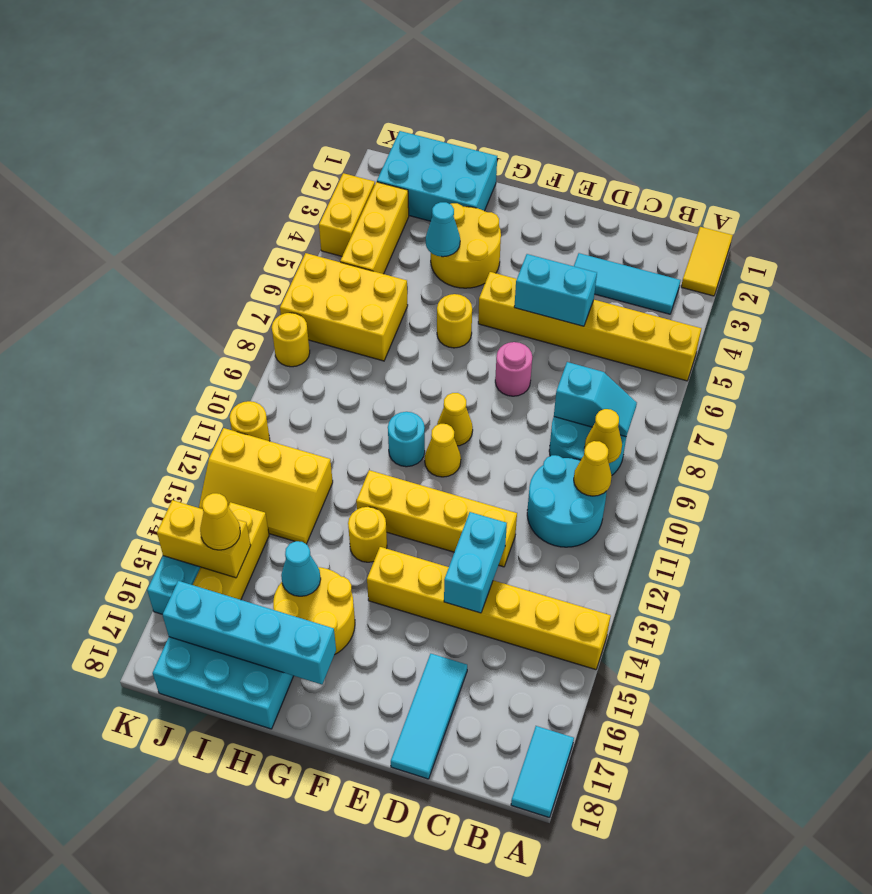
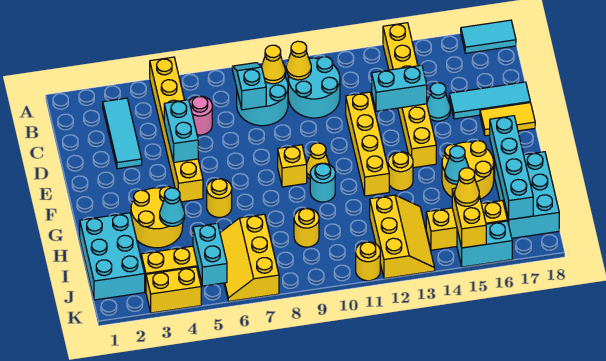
yellow 1x2 tile [681,227,733,296] -> yellow 1x2 tile moved to [480,103,535,136]
none -> cyan 1x1 cone [427,83,450,121]
pink 1x1 round brick [495,342,532,396] -> pink 1x1 round brick moved to [189,96,212,135]
yellow 1x1 cone [437,393,473,446] -> yellow 1x1 brick [278,145,307,187]
yellow 2x3 brick [280,253,408,361] -> yellow 2x3 slope [220,214,279,301]
none -> cyan 1x2 brick [193,223,227,286]
yellow 1x1 round brick [272,313,310,367] -> yellow 1x1 round brick moved to [294,208,319,247]

